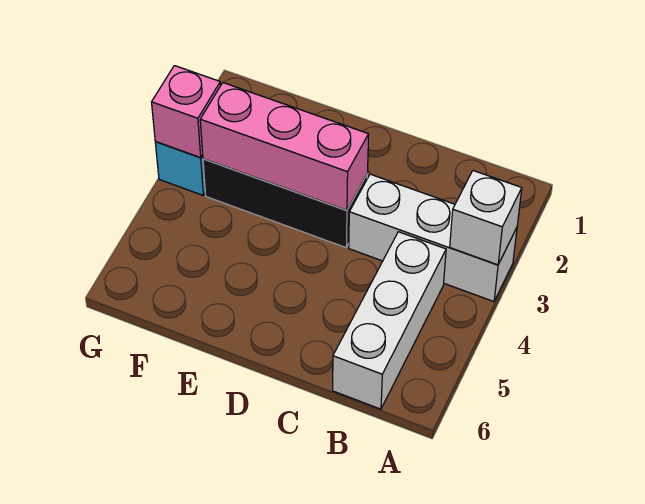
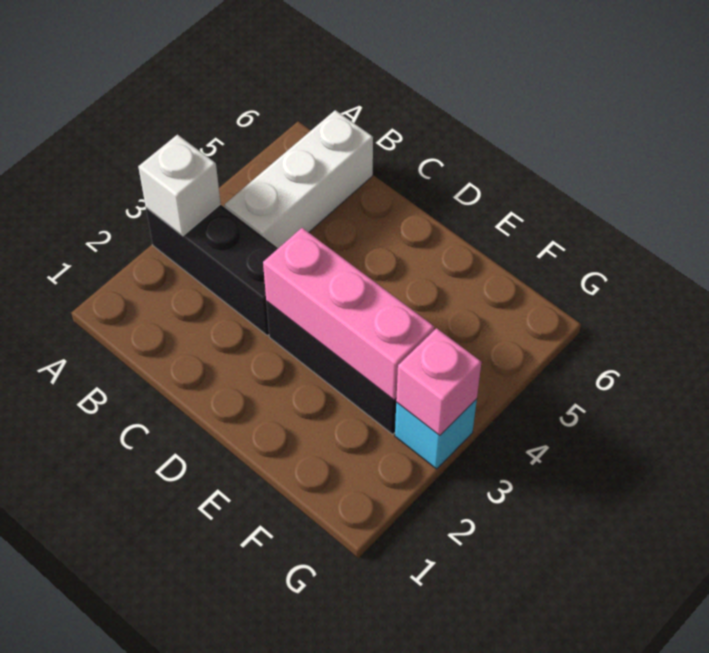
white 1x3 brick [349,174,517,302] -> black 1x3 brick [146,204,278,335]

